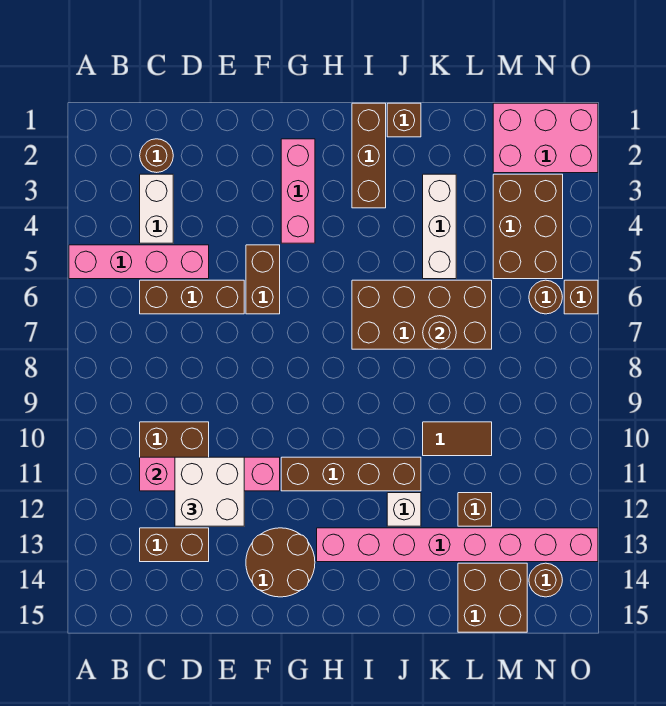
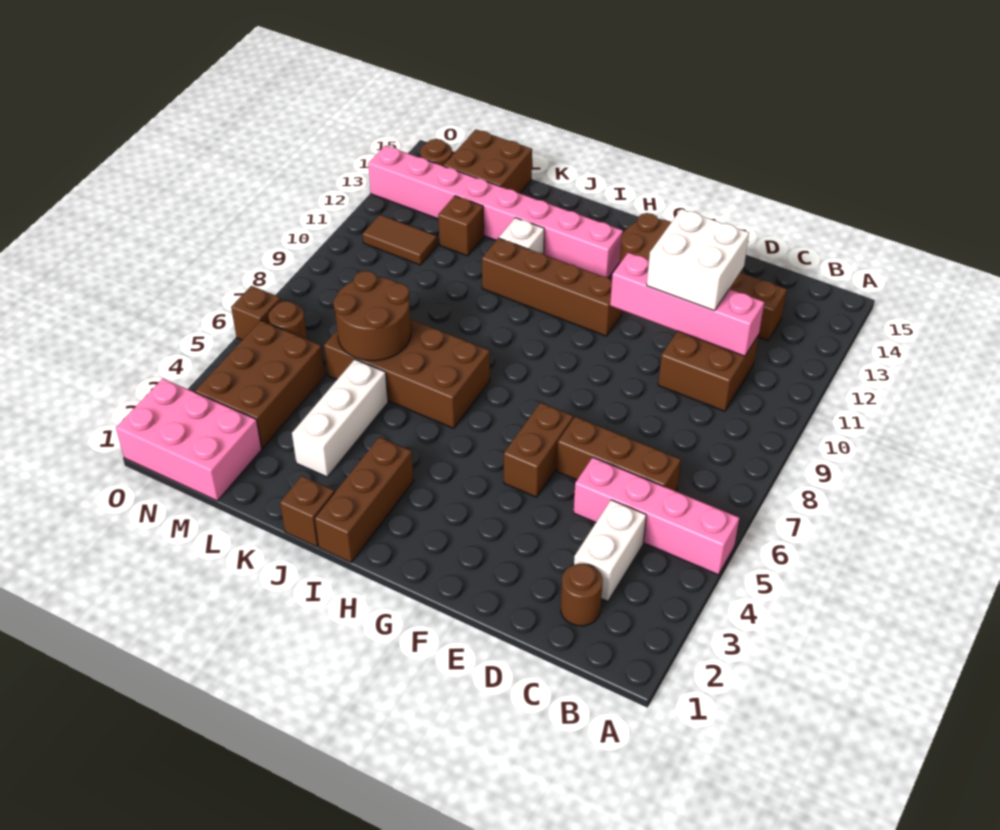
pink 1x3 brick [281,139,315,243] -> none
brown 1x1 round brick [423,316,456,349] -> brown 2x2 round brick [333,271,411,361]
brown 1x2 tile [423,422,492,456] -> brown 1x2 tile moved to [363,215,437,265]

